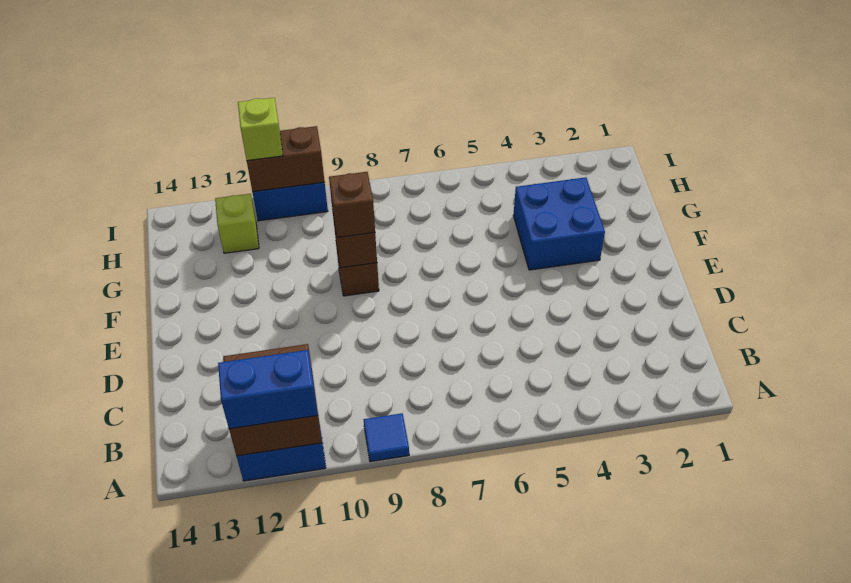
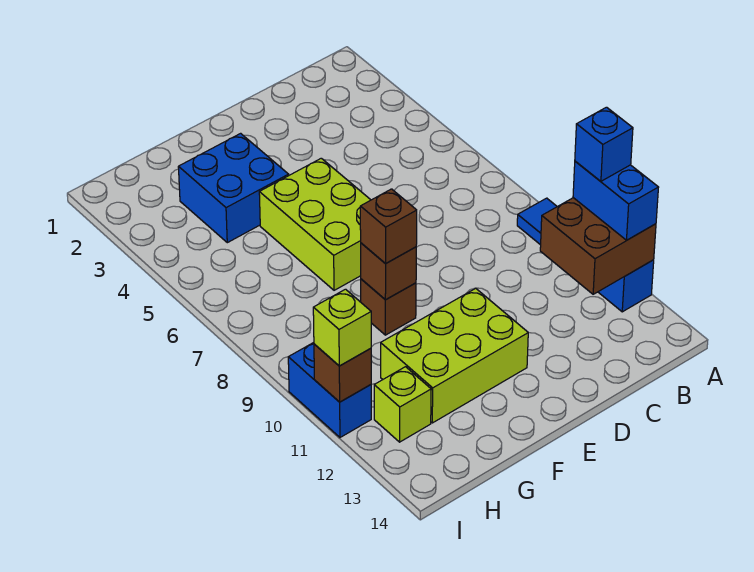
none -> blue 1x1 brick [575,107,633,181]
none -> lime 2x3 brick [259,158,370,290]
none -> lime 2x3 brick [381,288,528,423]
brown 1x2 brick [247,126,325,192] -> brown 1x1 brick [314,344,371,402]

